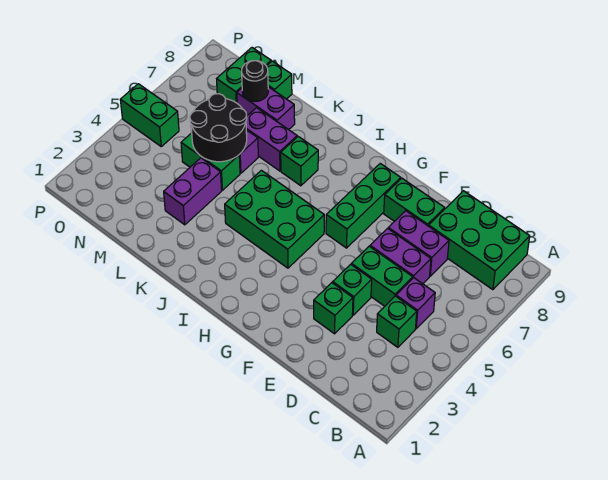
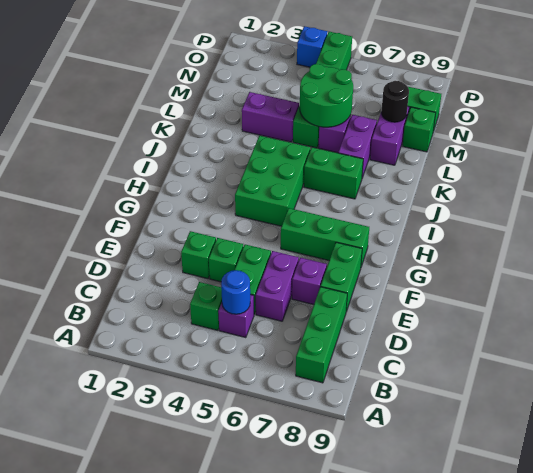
green 2x3 brick [429,191,530,290] -> green 1x3 brick [296,287,347,383]
none -> blue 1x1 round brick [221,270,250,314]
purple 1x2 brick [388,211,449,276] -> purple 1x1 brick [292,258,327,304]
green 1x1 brick [281,137,318,186] -> green 1x2 brick [304,147,363,199]
black 2x2 round brick [190,94,247,162] -> green 2x2 round brick [300,64,353,127]
none -> blue 1x1 brick [297,26,327,67]

